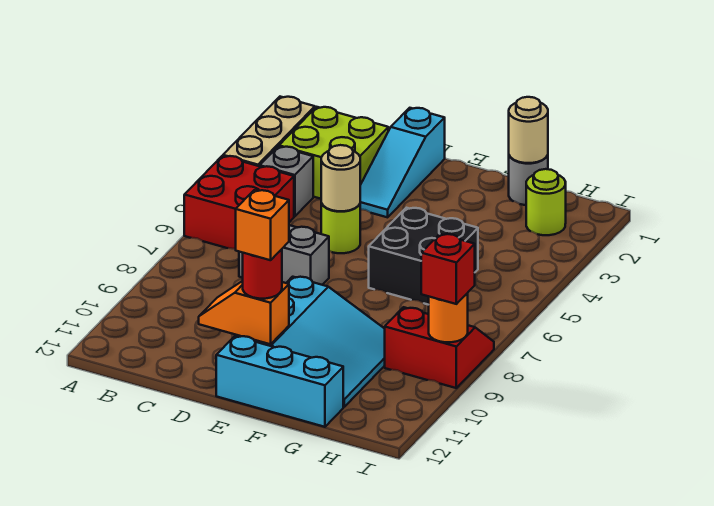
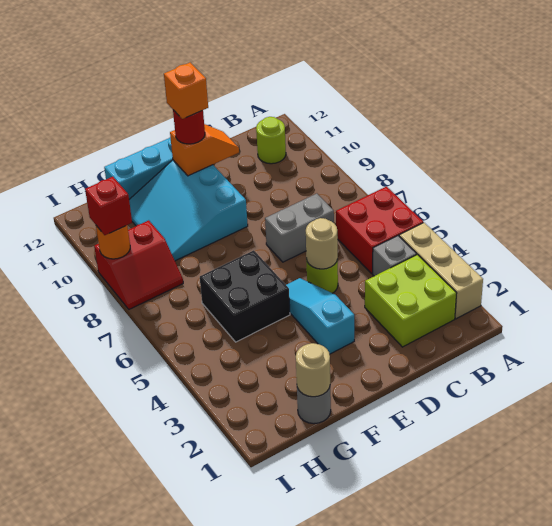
cyan 1x3 slope [360,108,445,217] -> cyan 1x3 slope moved to [286,278,354,354]
lime 1x1 round brick [526,169,566,235] -> lime 1x1 round brick moved to [256,117,286,164]

